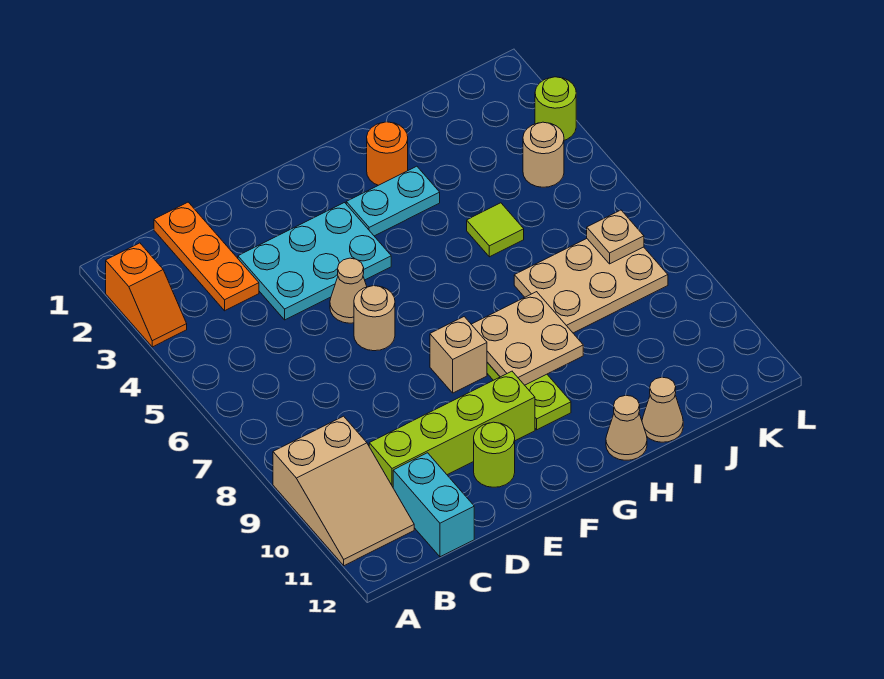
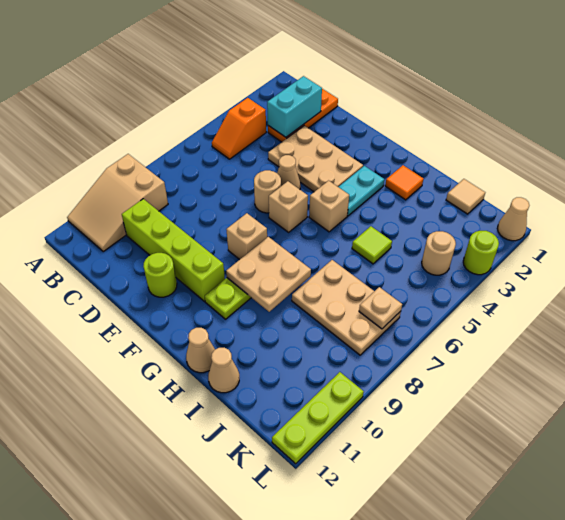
orange 1x2 slope [106,243,187,347] -> orange 1x2 slope moved to [212,98,266,159]
cyan 1x2 brick [393,453,474,557] -> cyan 1x2 brick moved to [267,76,322,137]
cyan 2x3 plate [238,203,391,320] -> tan 2x3 plate [268,126,363,192]
none -> tan 1x1 brick [269,181,308,232]
cyan 1x2 plate [346,166,440,236] -> cyan 1x2 plate turned to [339,166,384,216]
none -> tan 1x1 brick [309,181,349,232]
orange 1x1 round brick [367,122,408,185] -> orange 1x1 tile [385,165,423,200]
none -> tan 1x1 tile [446,179,485,214]
none -> tan 1x1 cone [497,197,529,241]
none -> lime 1x3 plate [272,372,364,464]

